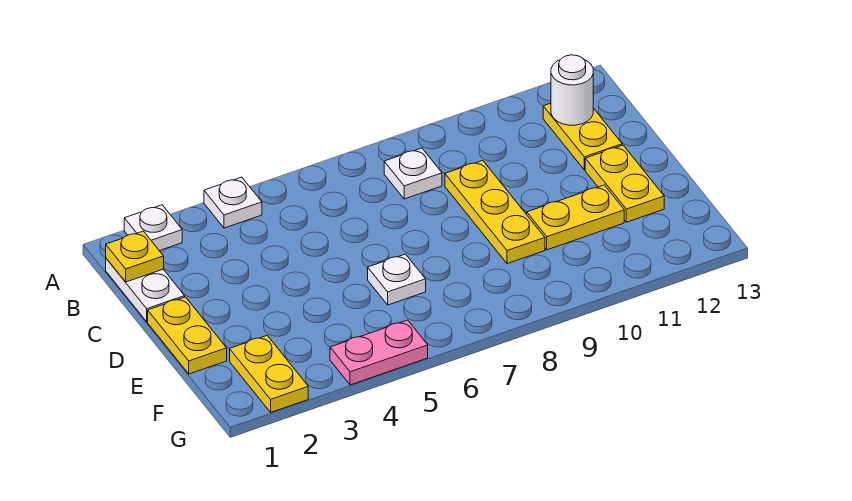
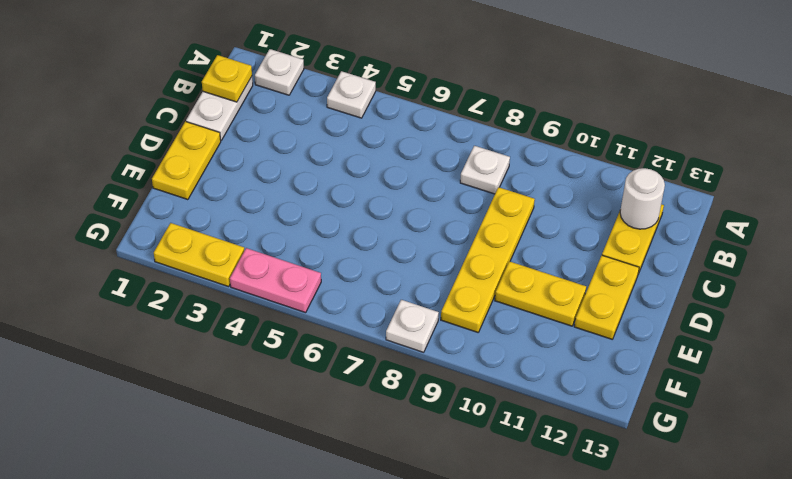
yellow 1x3 plate [445,160,545,264] -> yellow 1x4 plate [441,187,535,332]
white 1x1 plate [368,254,426,305] -> white 1x1 plate moved to [386,300,439,352]
yellow 1x2 plate [230,336,308,412] -> yellow 1x2 plate turned to [154,223,244,287]

